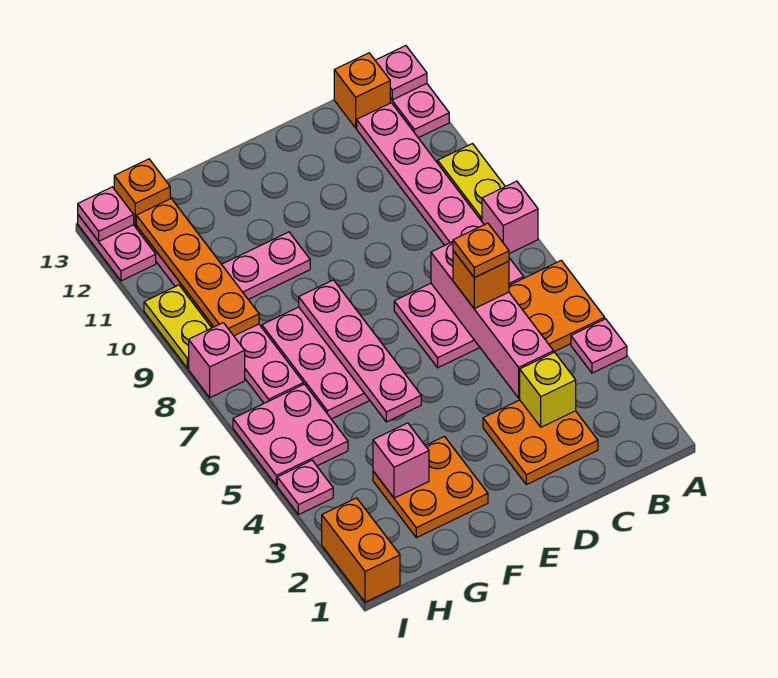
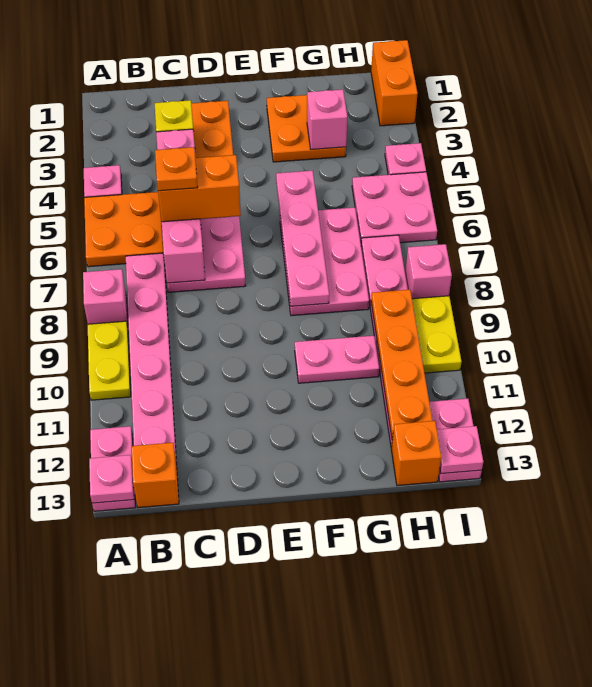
orange 1x1 brick [453,251,509,309] -> orange 1x2 brick [158,155,241,222]

